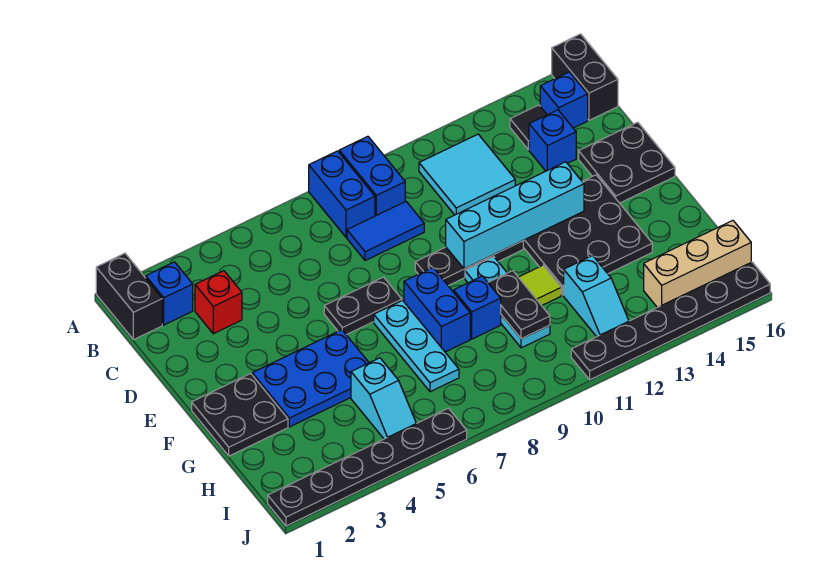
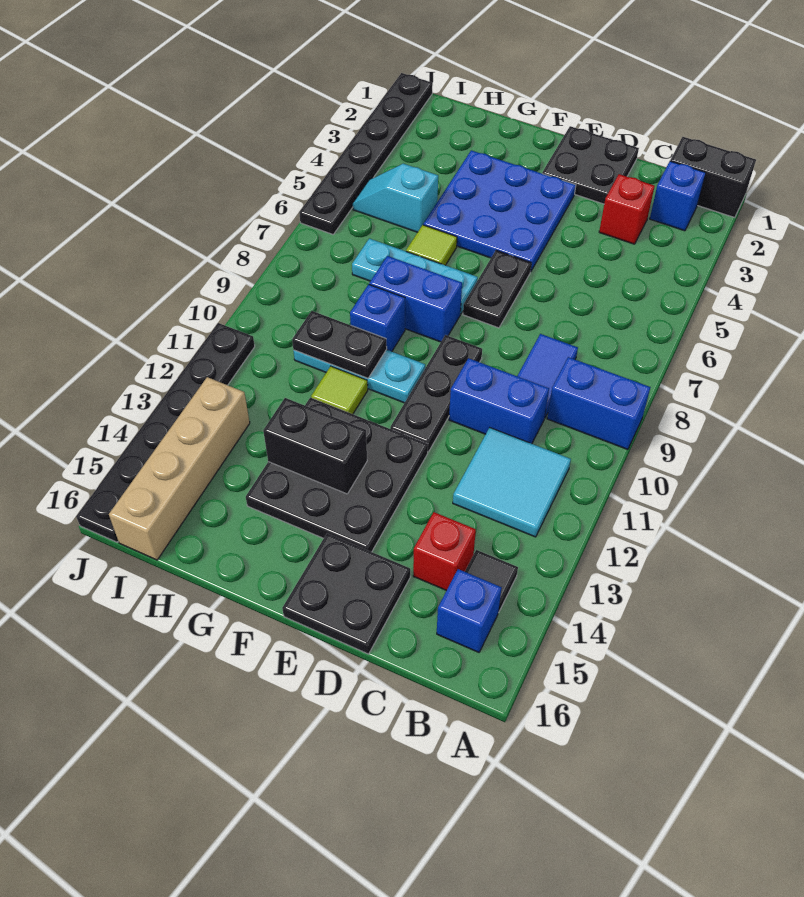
blue 1x2 brick [309,151,375,237] -> blue 1x2 brick moved to [449,358,549,444]
black 1x2 brick [552,34,618,120] -> black 1x2 brick moved to [263,398,367,494]
blue 1x1 brick [529,110,576,171] -> red 1x1 brick [413,512,476,590]
cyan 1x4 brick [446,162,584,269] -> none
black 2x2 plate [192,374,288,456] -> black 2x2 plate moved to [542,126,639,204]
blue 2x3 plate [252,330,369,427] -> blue 3x3 plate [423,150,576,272]
none -> lime 1x1 tile [406,225,457,265]
cyan 1x2 slope [564,255,629,337] -> none
tan 1x3 brick [644,221,751,307] -> tan 1x4 brick [109,377,250,560]

